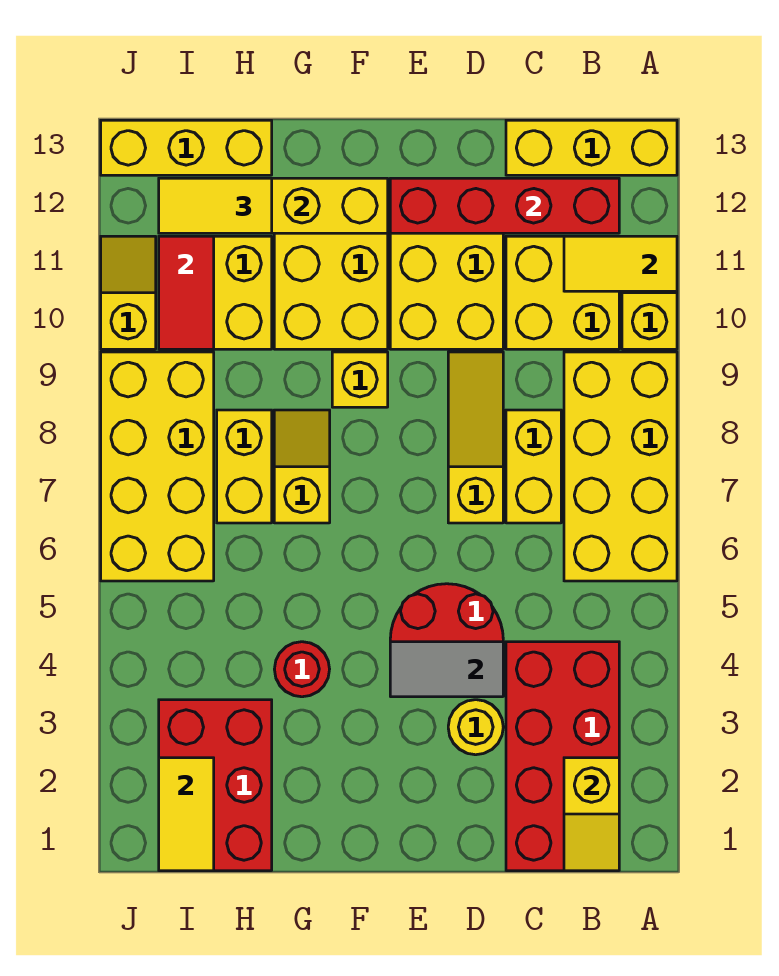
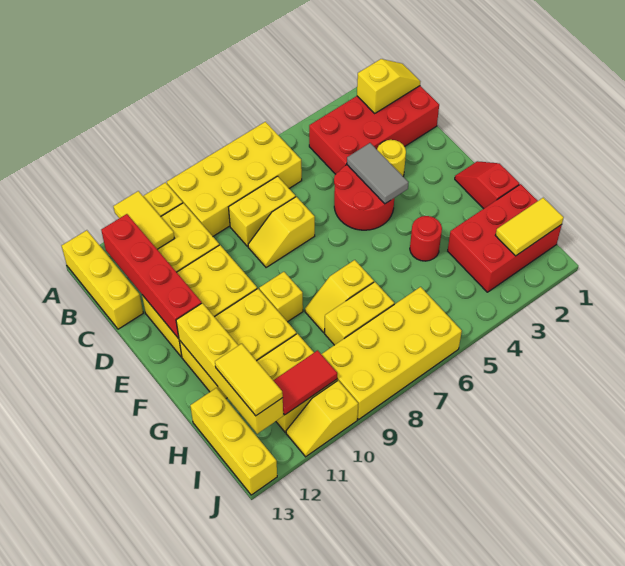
yellow 1x3 slope [448,352,503,523] -> yellow 1x2 slope [248,197,315,268]
none -> red 1x2 slope [455,161,520,209]

